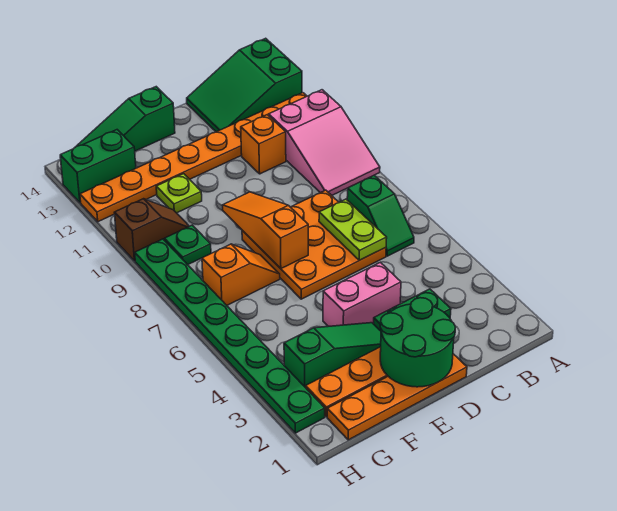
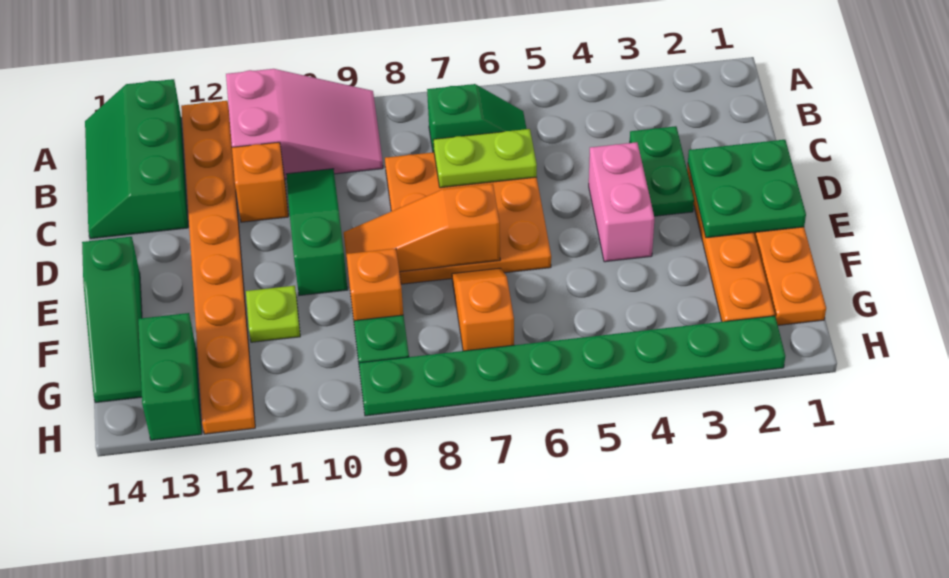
green 2x3 slope [187,38,302,132] -> green 2x3 slope turned to [85,79,188,239]
green 2x2 round brick [380,298,455,387] -> green 2x2 plate [688,140,806,238]
green 1x3 slope [284,323,381,388] -> green 1x3 slope moved to [286,169,348,296]
none -> orange 1x1 brick [347,248,403,321]
brown 1x2 slope [114,199,189,261] -> none

